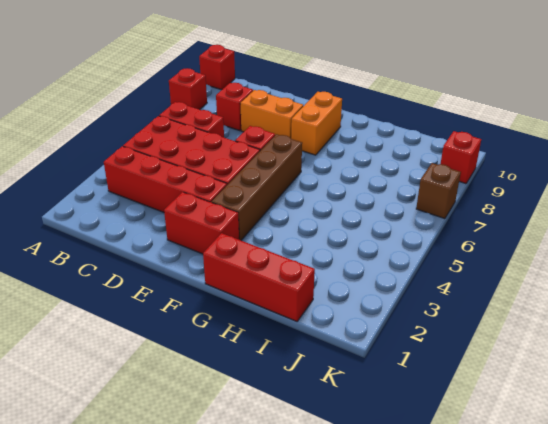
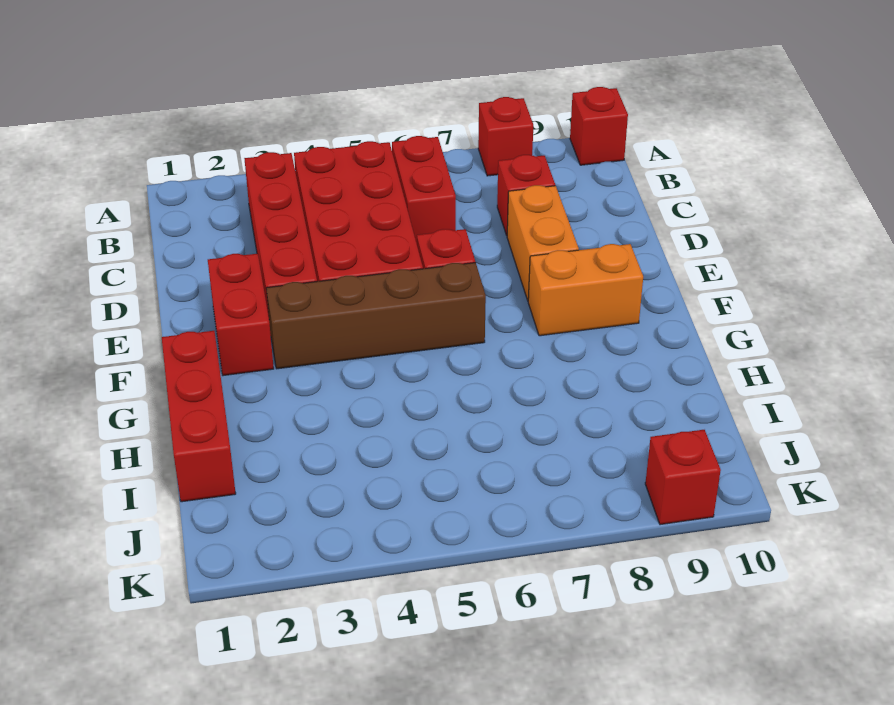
brown 1x1 brick [416,163,461,219] -> none

